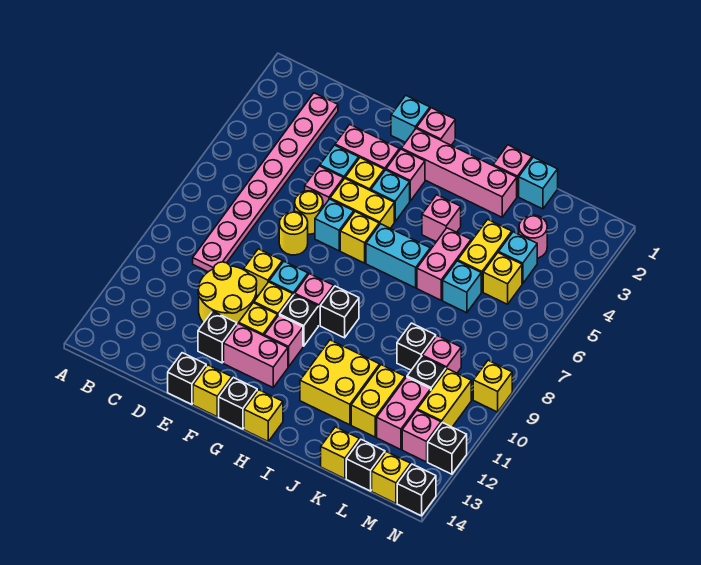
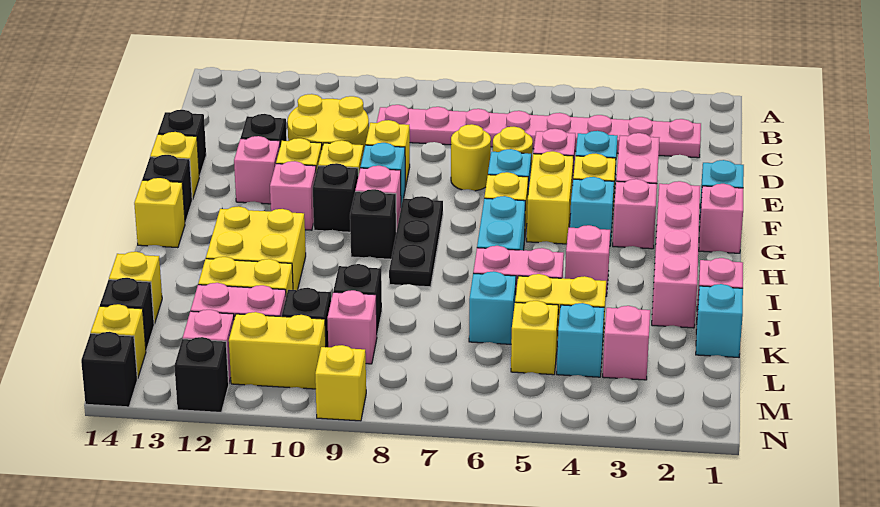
pink 1x2 brick [224,323,288,387] -> pink 1x1 brick [234,136,280,204]
none -> black 1x3 plate [389,196,443,287]
pink 1x1 round brick [519,215,547,258] -> pink 1x1 brick [603,306,650,380]

